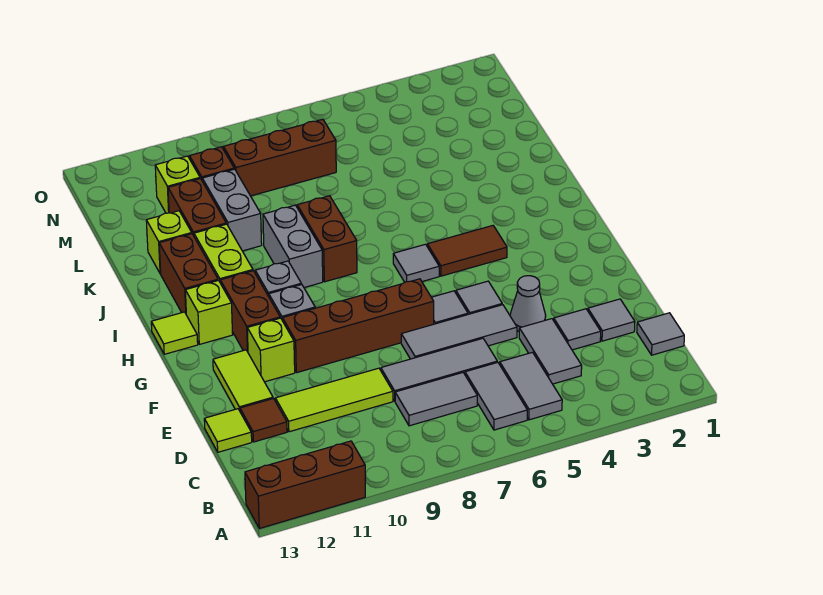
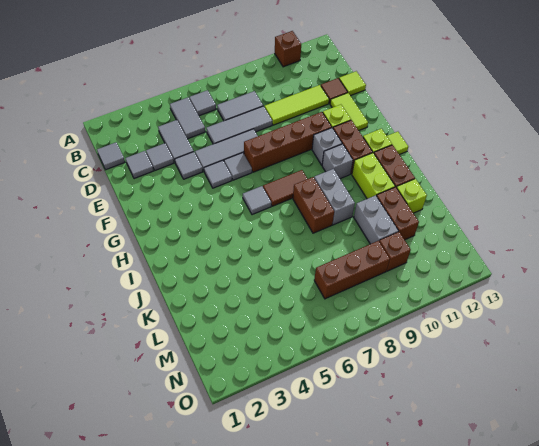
brown 1x3 brick [245,441,365,528] -> brown 1x1 brick [275,31,301,67]
grey 1x2 tile [465,362,527,430] -> grey 1x1 tile [189,90,216,116]
grey 1x1 cone [510,276,546,331] -> grey 1x1 tile [175,152,203,179]
brown 1x2 tile [427,226,507,276] -> brown 1x2 tile moved to [263,170,307,206]
lime 1x1 brick [155,156,200,213] -> none

